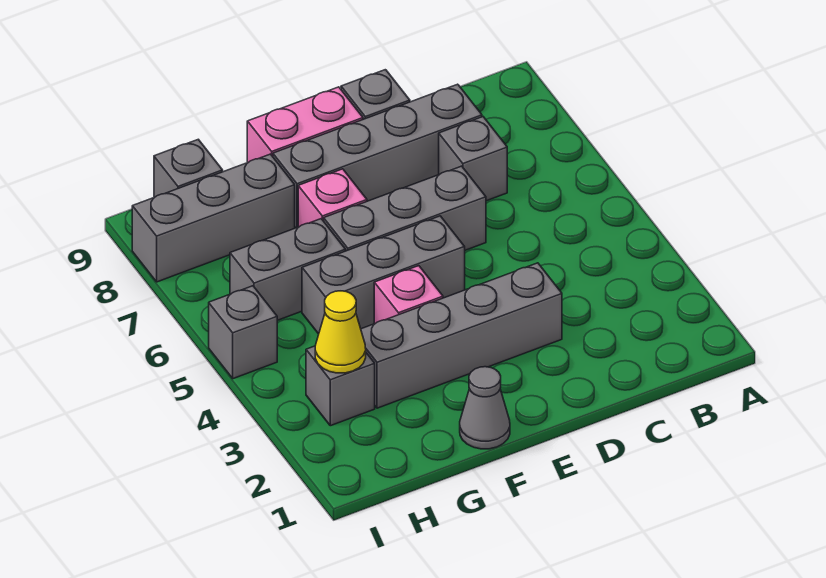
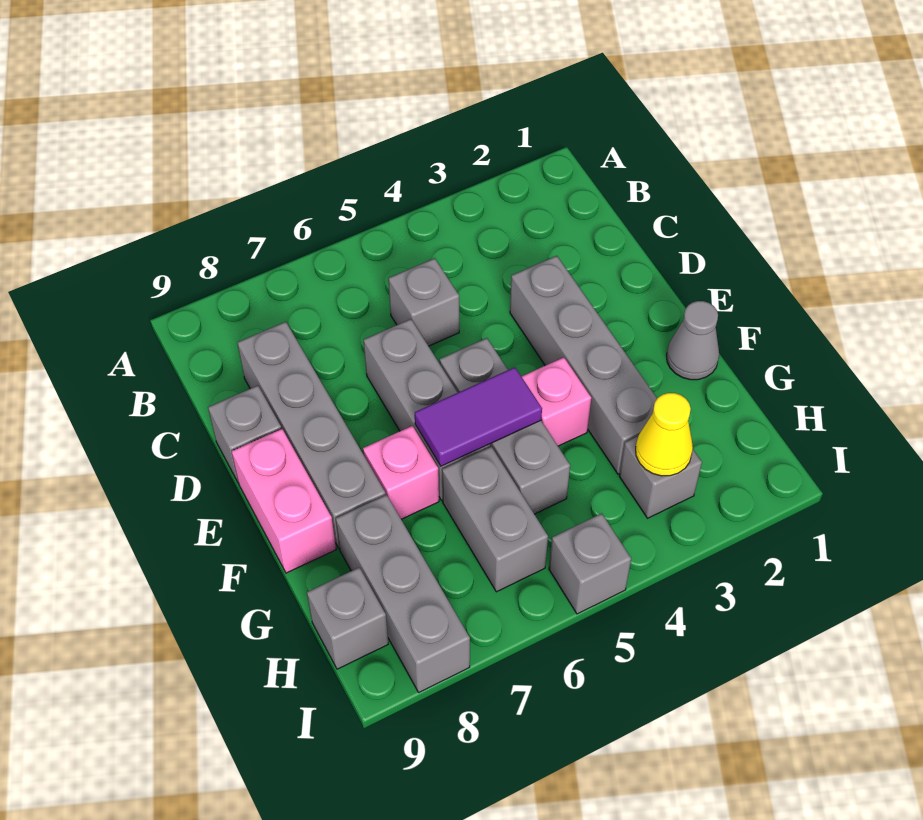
grey 1x1 brick [439,117,507,201] -> grey 1x1 brick moved to [389,258,459,346]
none -> purple 1x2 tile [415,367,542,466]

